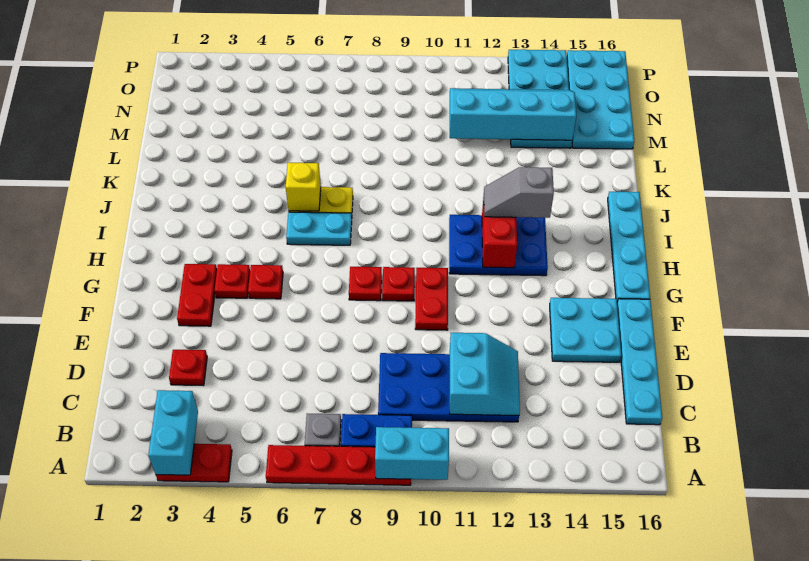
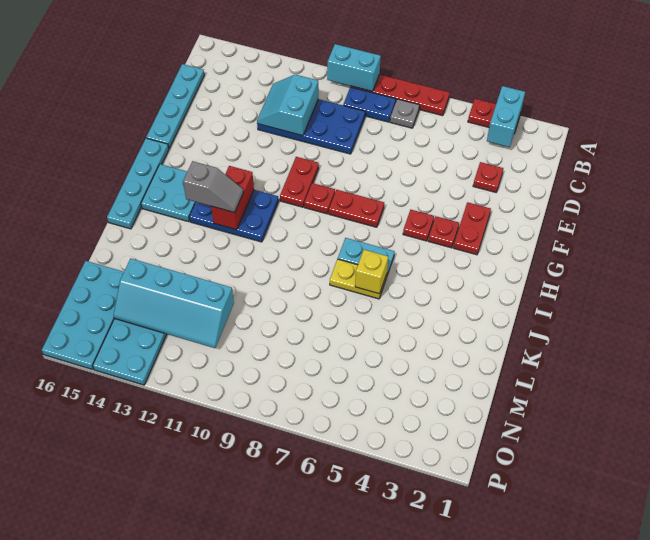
cyan 2x2 plate [550,298,621,362] -> cyan 2x2 plate moved to [141,164,196,222]
red 1x1 plate [349,267,382,301] -> red 1x2 plate [329,190,384,227]

